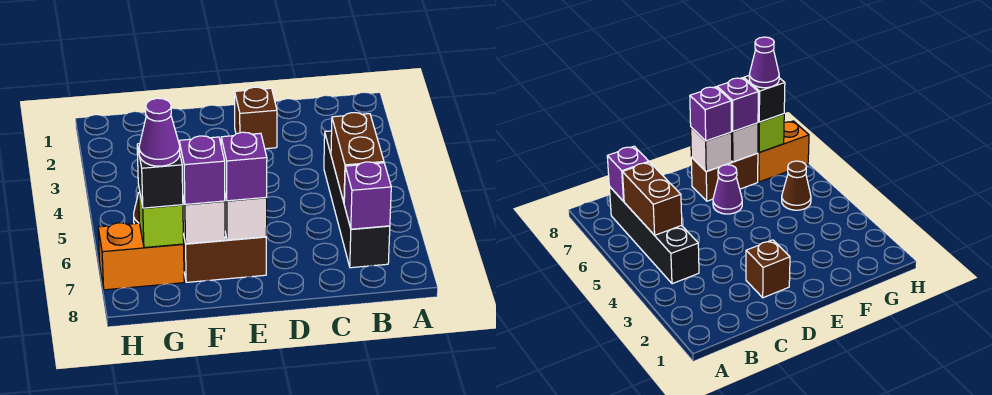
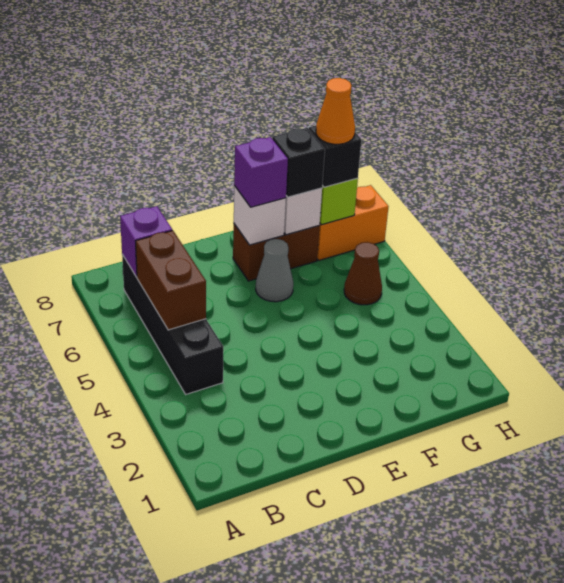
brown 1x1 brick [235,87,277,149] -> none
purple 1x1 cone [713,165,742,214] -> grey 1x1 cone [256,239,293,302]
purple 1x1 brick [179,136,225,204] -> black 1x1 brick [272,128,325,197]
purple 1x1 cone [139,98,180,166] -> orange 1x1 cone [316,78,355,144]

